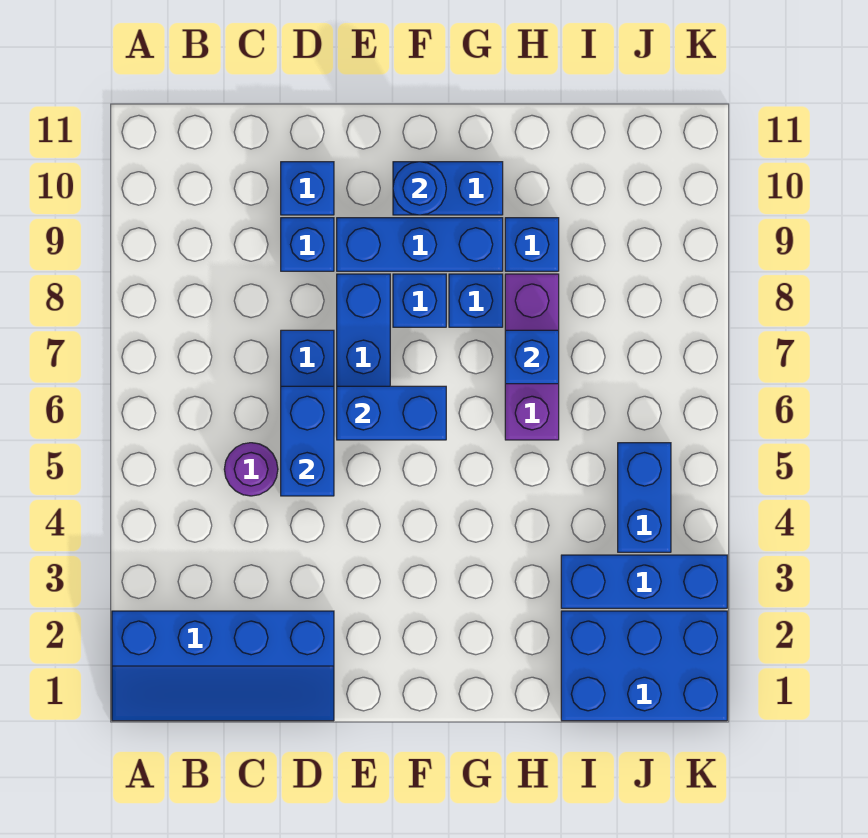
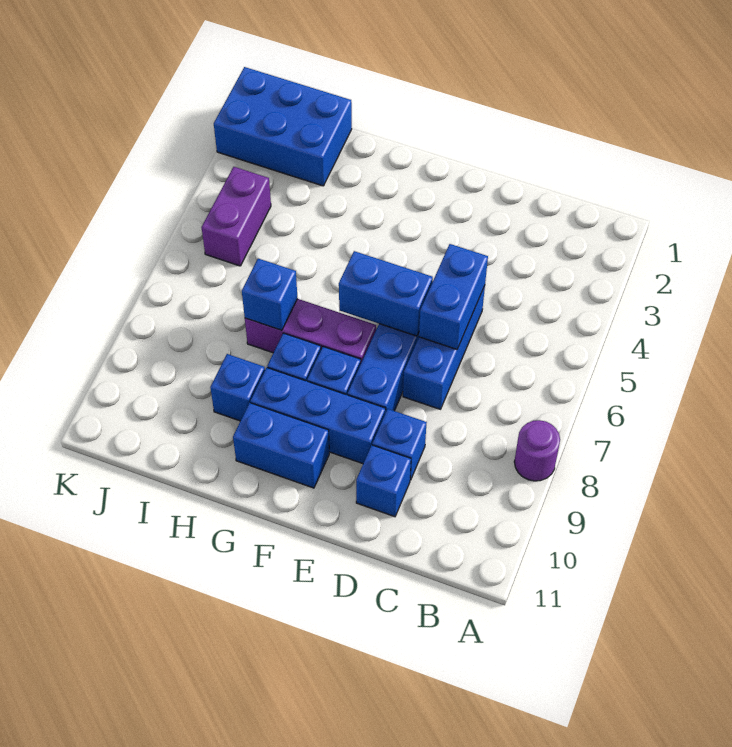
blue 2x4 slope [112,611,334,721] -> none
purple 1x1 round brick [224,443,278,496] -> purple 1x1 round brick moved to [514,420,560,481]
blue 1x1 round brick [393,162,446,215] -> none
purple 1x3 brick [505,274,559,440] -> purple 1x3 brick turned to [245,299,376,362]
blue 1x3 brick [561,555,727,608] -> none
blue 1x2 brick [618,443,671,552] -> purple 1x2 brick [202,167,271,266]

